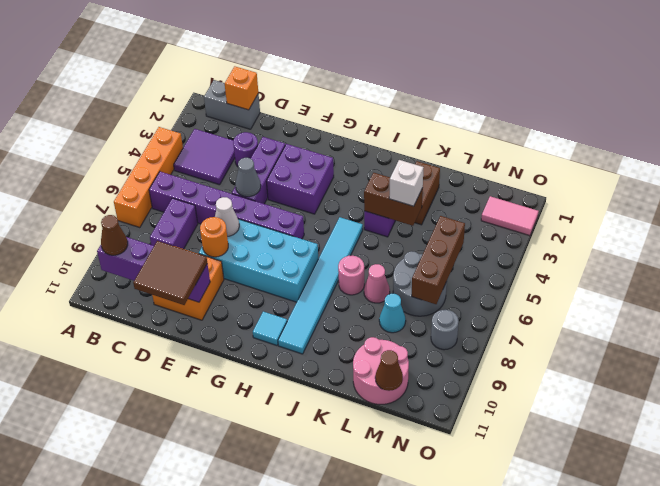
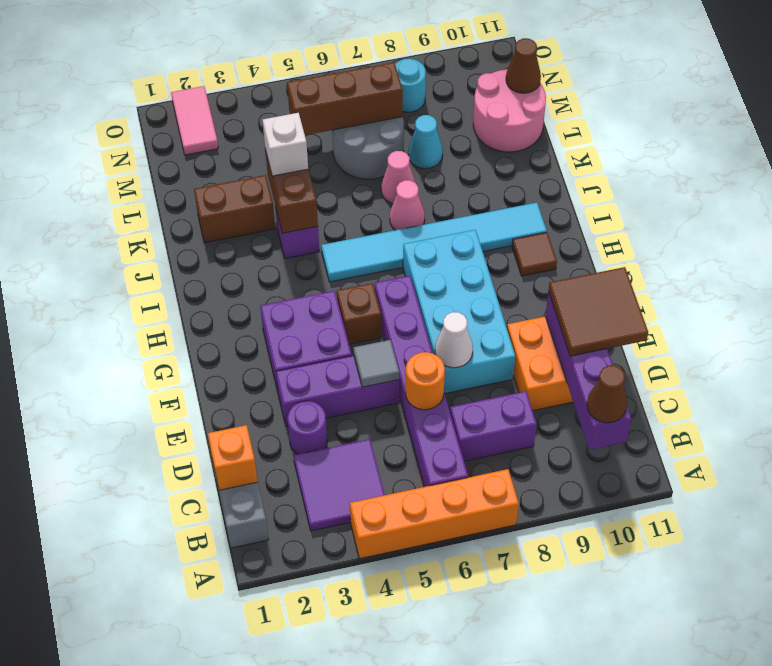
grey 1x1 cone [235,158,261,197] -> grey 1x1 tile [353,340,399,387]
orange 1x1 round brick [200,217,228,257] -> orange 1x1 round brick moved to [406,352,445,410]
none -> brown 1x1 brick [337,283,381,344]
cyan 1x1 tile [253,312,287,345] -> brown 1x1 tile [512,232,557,276]
pink 1x1 round brick [338,256,364,295] -> pink 1x1 cone [390,180,425,230]
grey 1x1 round brick [431,309,459,350] -> cyan 1x1 round brick [395,59,426,112]

